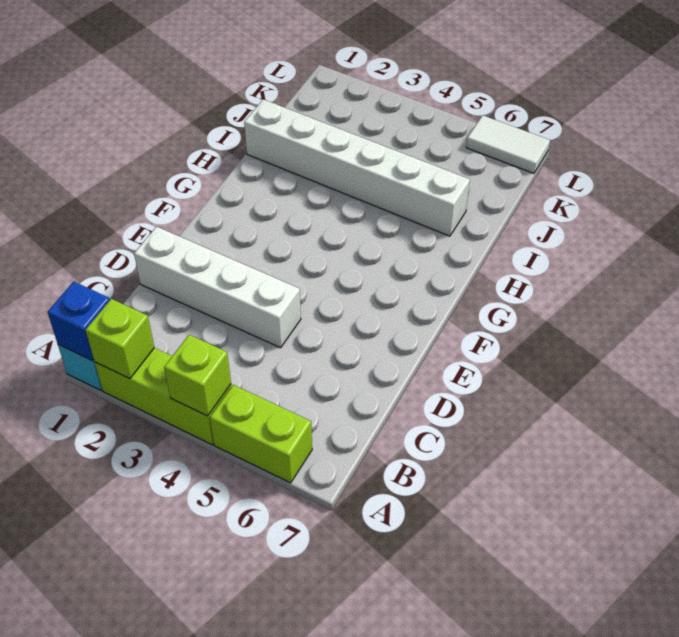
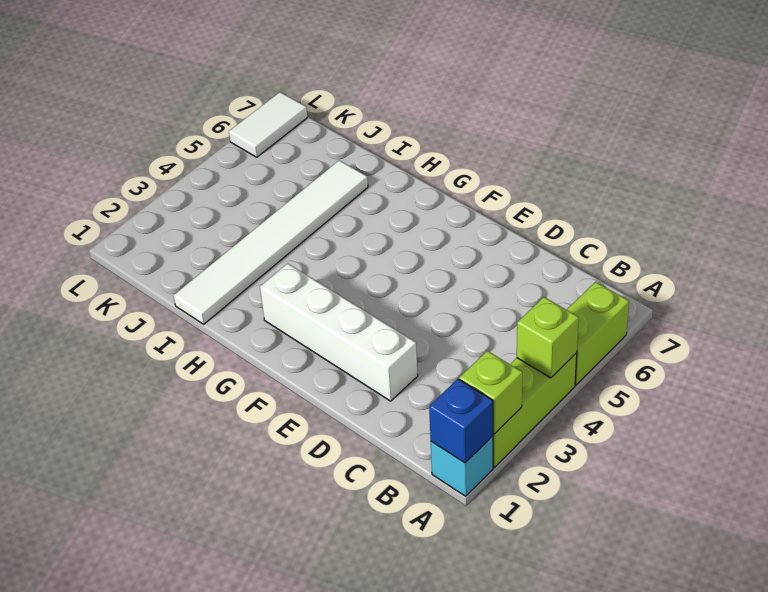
white 1x4 brick [134,227,301,348] -> white 1x4 brick turned to [260,264,418,401]
white 1x6 brick [244,99,470,236] -> white 1x6 tile [174,160,368,324]

